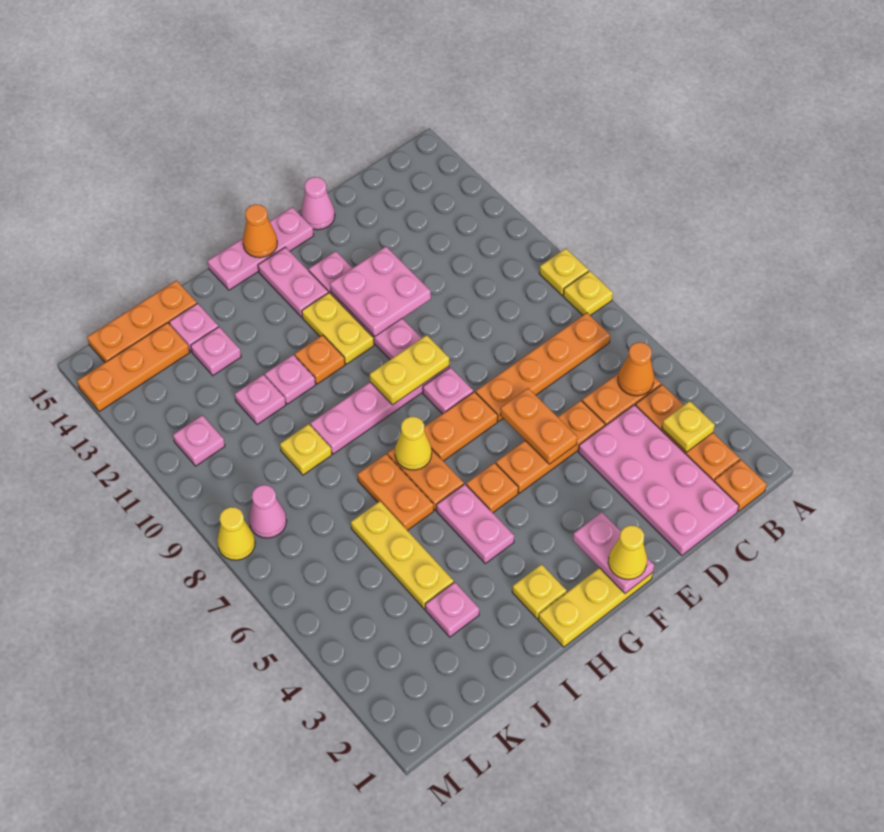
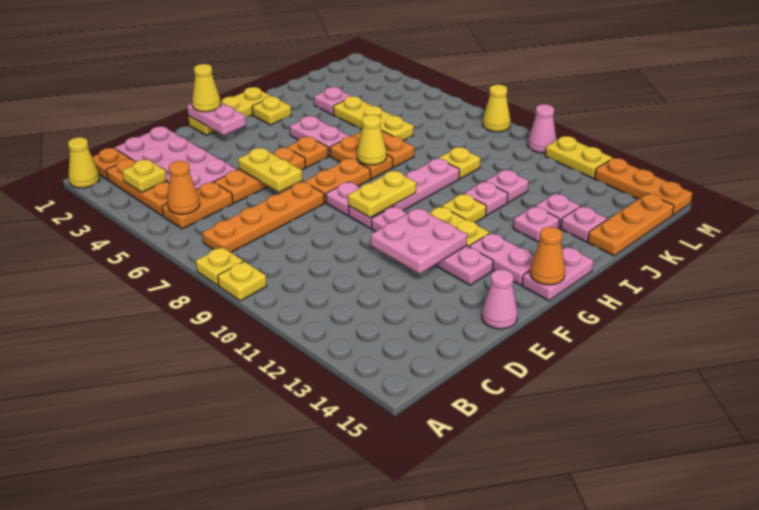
none -> yellow 1x1 cone [68,137,100,188]
orange 1x2 plate [500,388,577,464] -> yellow 1x2 plate [238,148,302,192]
pink 1x3 plate [208,207,314,290] -> pink 1x2 plate [522,246,593,301]
orange 1x1 plate [295,335,345,384] -> yellow 1x1 plate [442,194,486,222]
orange 1x3 plate [77,323,190,412] -> orange 1x3 plate turned to [595,158,692,215]
pink 1x1 cone [249,485,287,538] -> pink 1x1 cone moved to [528,104,556,153]
pink 1x1 plate [173,415,225,466] -> pink 1x1 plate moved to [513,206,559,242]
none -> yellow 1x2 plate [545,136,612,178]

